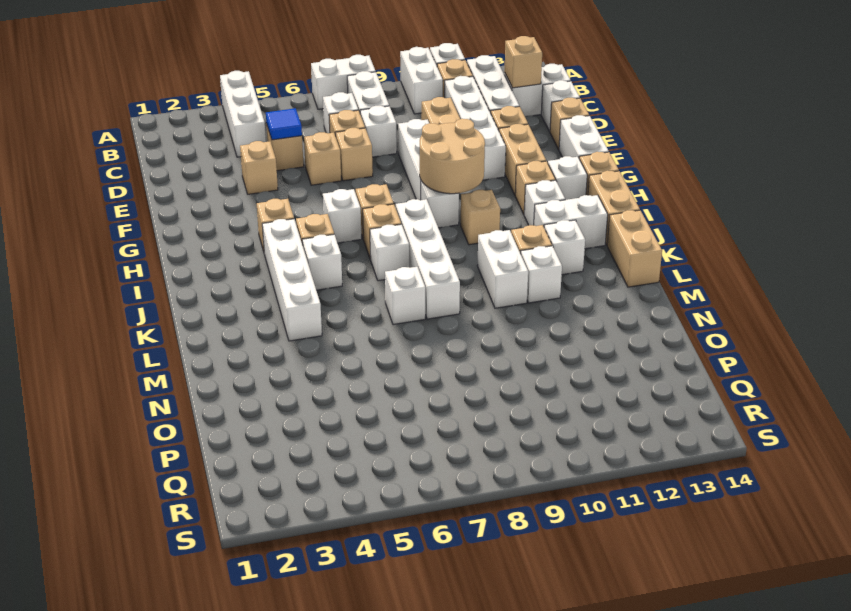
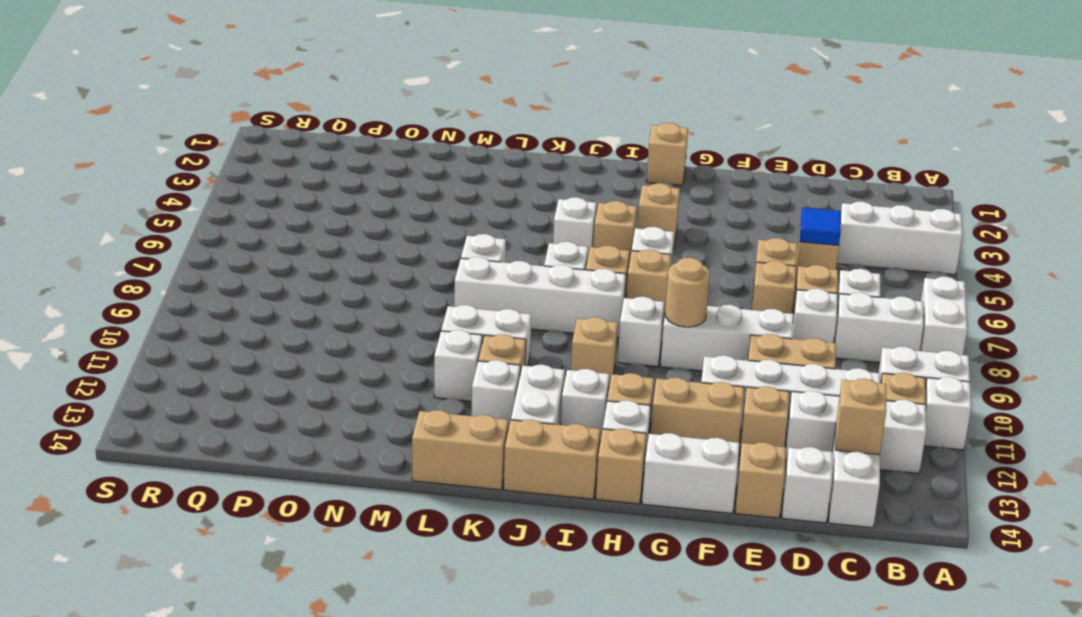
tan 1x1 brick [240,141,278,194] -> tan 1x1 brick moved to [646,123,688,186]
tan 2x2 round brick [420,119,485,194] -> tan 1x1 round brick [665,258,710,327]
white 1x4 brick [262,219,322,341] -> none

